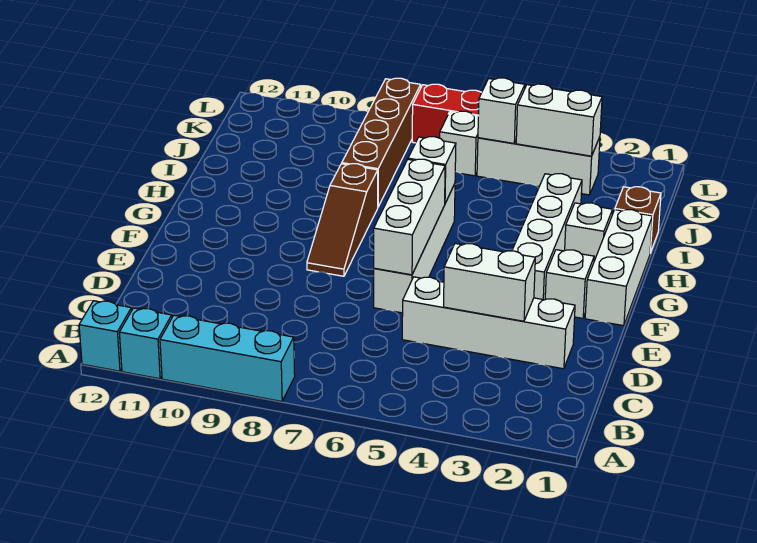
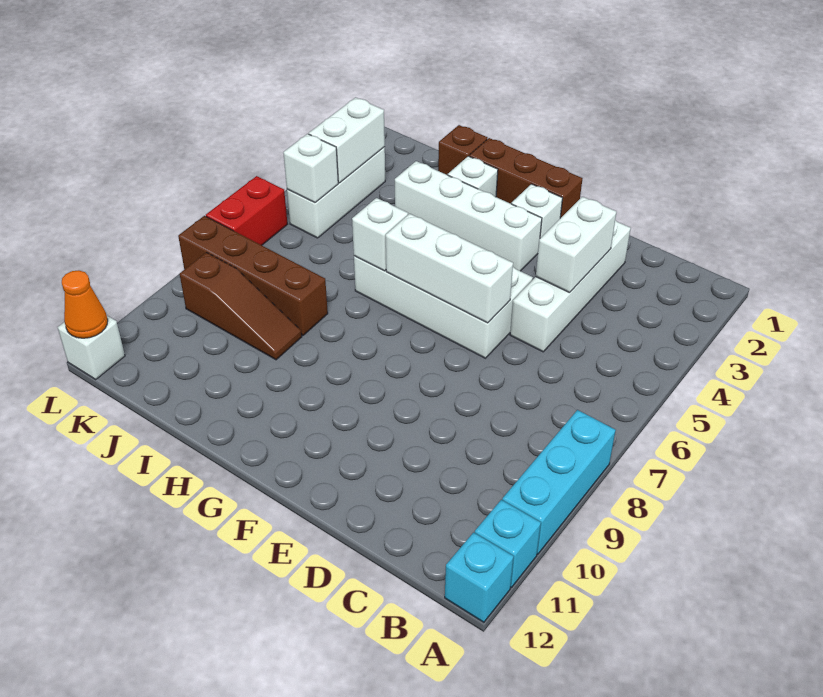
white 1x4 brick [374,184,455,313] -> white 2x4 brick [354,256,533,358]
white 1x3 brick [585,210,652,326] -> brown 1x3 brick [469,138,582,218]
brown 1x3 slope [307,164,378,276] -> brown 1x3 slope moved to [180,253,302,360]
white 1x1 brick [440,111,478,176] -> white 1x1 brick moved to [58,316,125,379]
none -> orange 1x1 cone [62,270,108,338]

